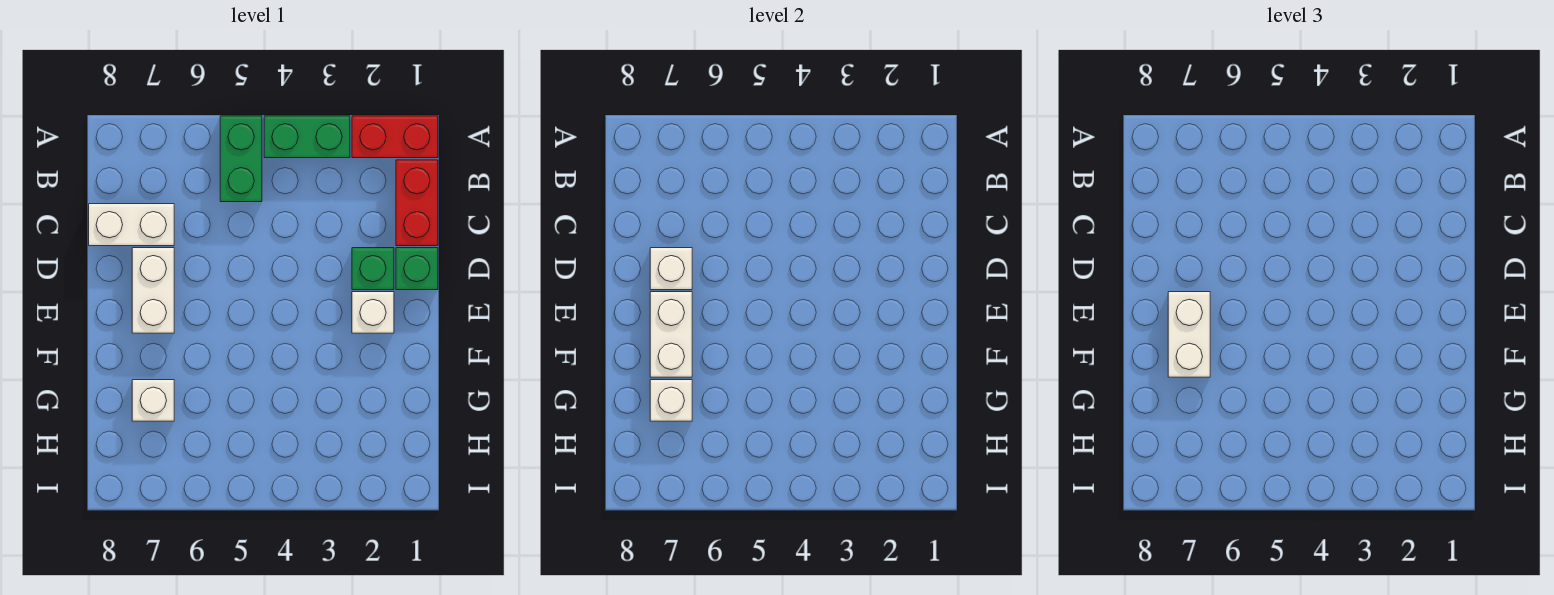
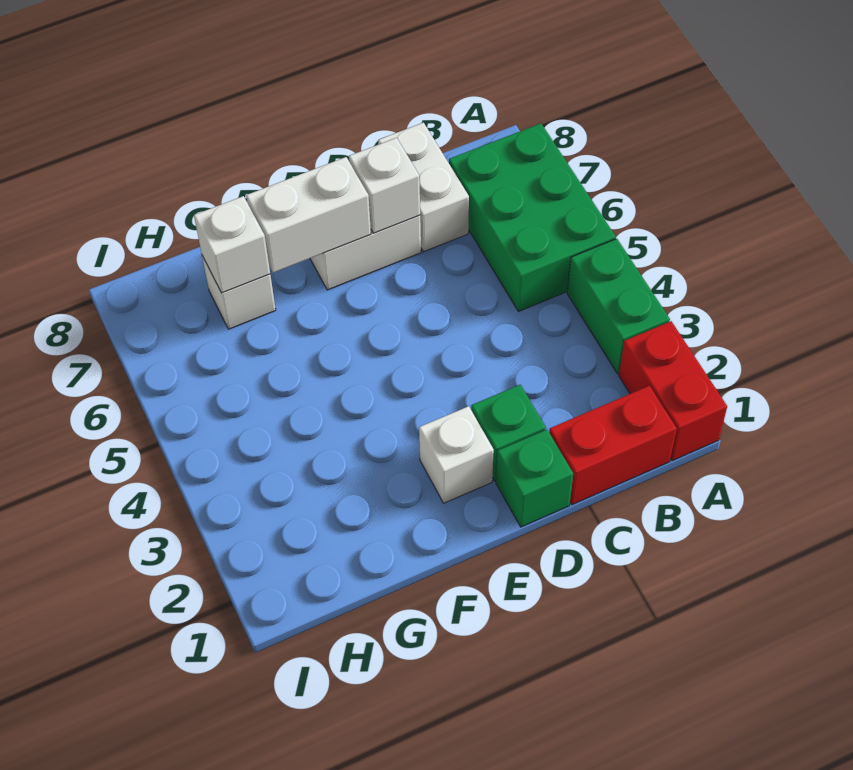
green 1x2 brick [220,116,262,202] -> green 2x3 brick [449,123,616,311]
white 1x2 brick [1168,292,1210,377] -> none

